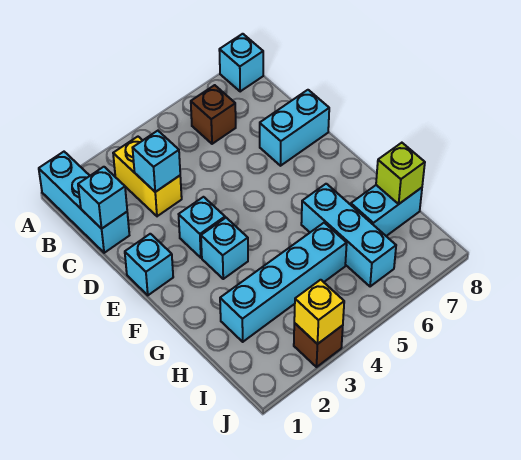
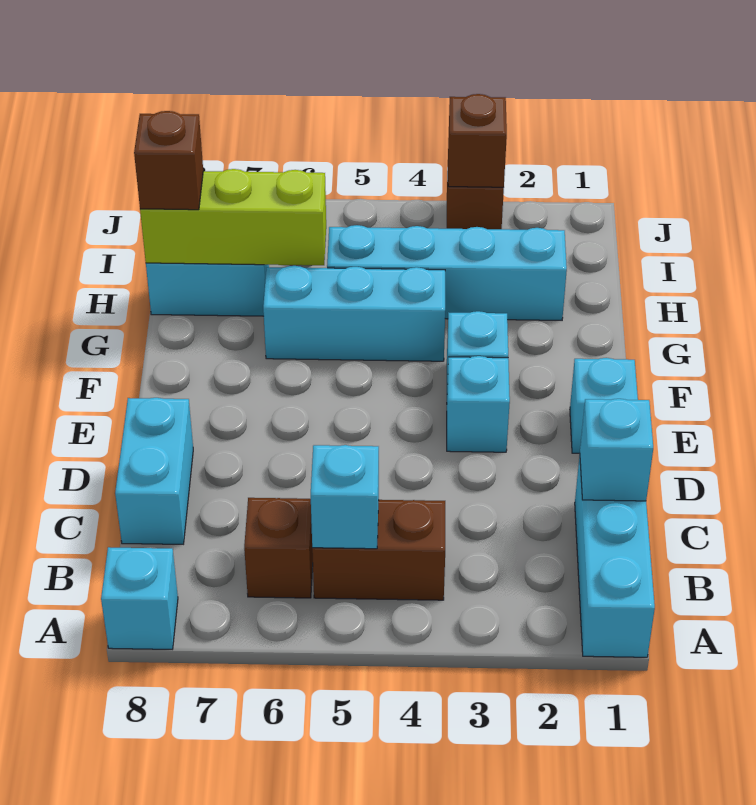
yellow 1x2 brick [113,137,182,216] -> none
none -> brown 1x2 brick [312,500,445,600]
cyan 1x1 brick [133,131,180,192] -> cyan 1x1 brick moved to [311,445,379,549]
cyan 1x2 brick [260,90,329,166] -> cyan 1x2 brick turned to [115,398,193,544]
cyan 1x3 brick [301,184,396,287] -> cyan 1x3 brick turned to [263,266,445,361]
lime 1x1 brick [376,143,425,204] -> lime 1x3 brick [140,169,326,265]
none -> brown 1x1 brick [134,111,203,210]
yellow 1x1 brick [294,280,344,344] -> brown 1x1 brick [448,94,507,187]

